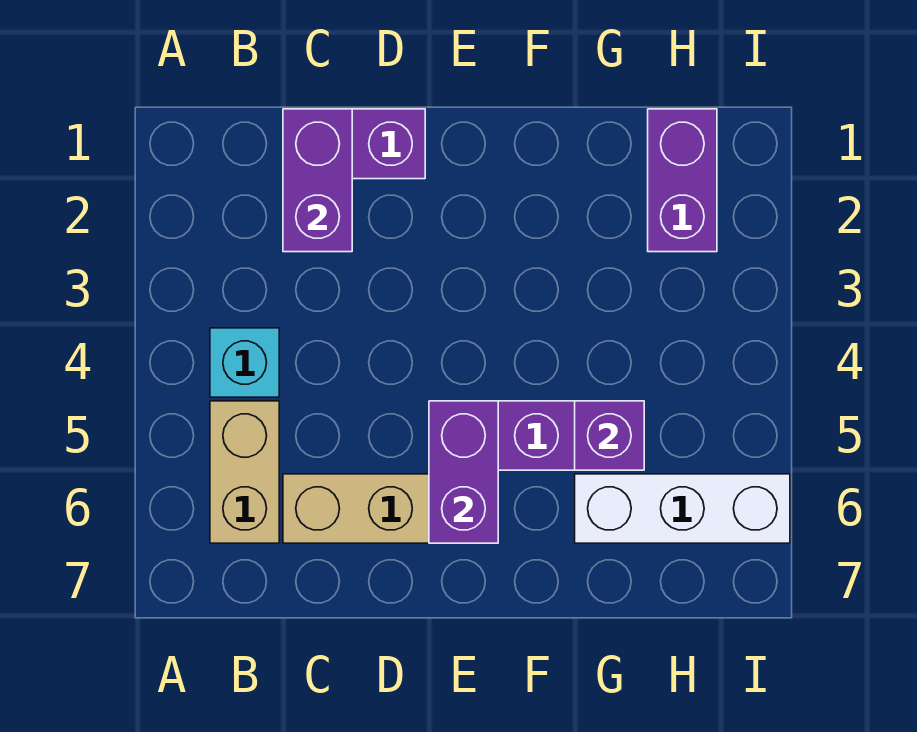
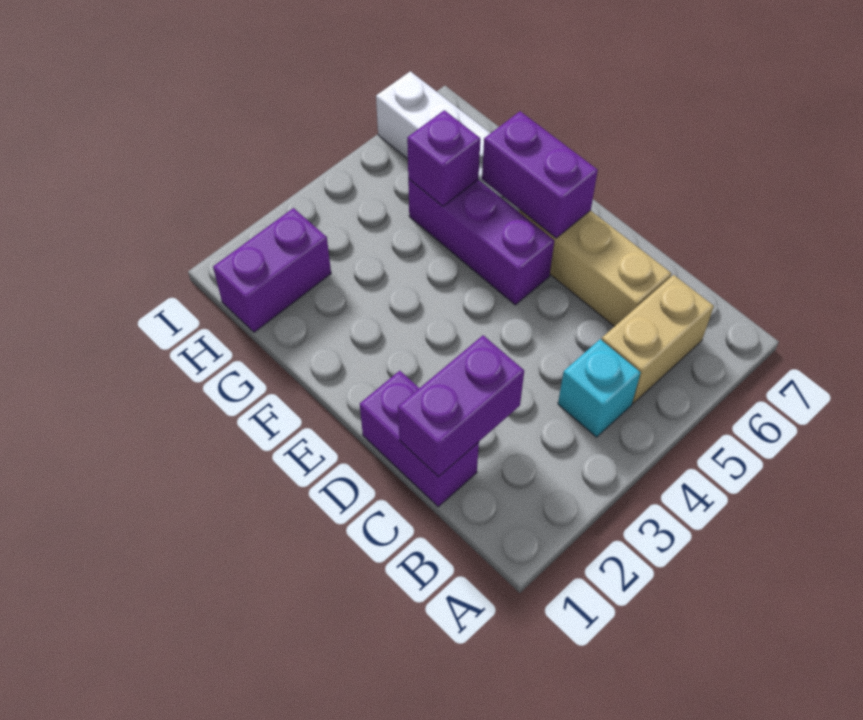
purple 1x2 brick [429,401,498,543] -> purple 1x2 brick turned to [482,111,598,238]

